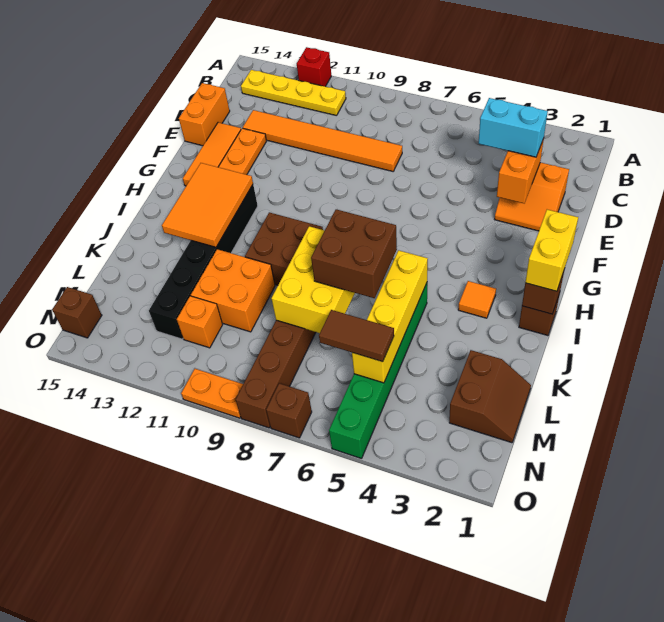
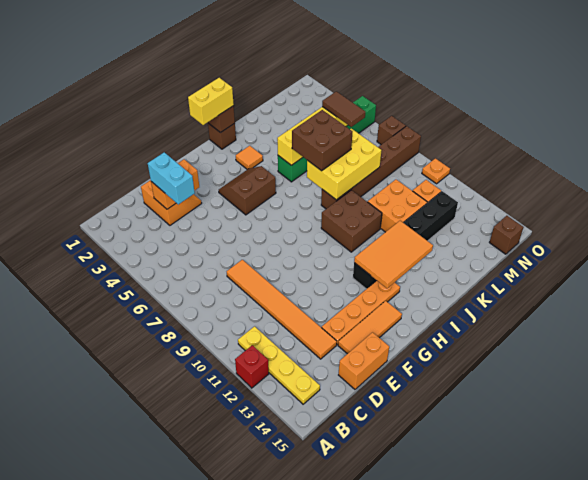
brown 2x2 slope [449,350,531,443] -> brown 2x2 slope moved to [219,166,276,215]
orange 1x2 plate [181,369,243,418] -> orange 1x1 plate [422,158,450,184]

